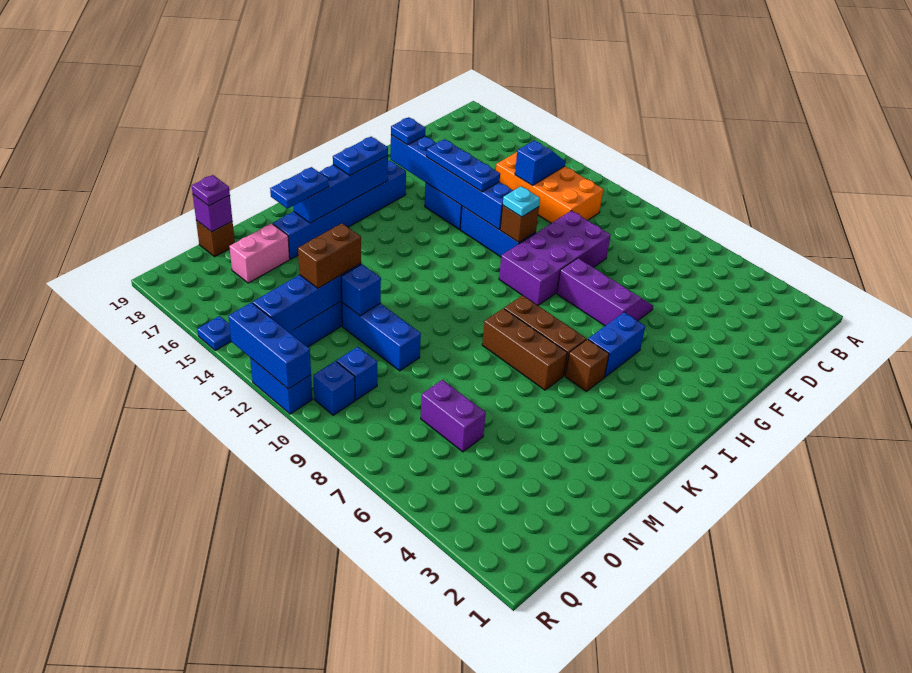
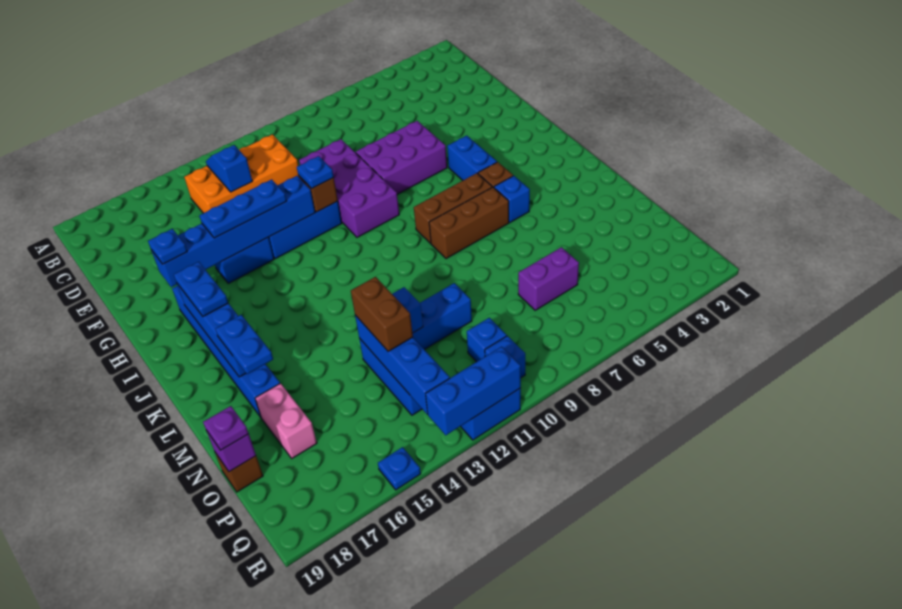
purple 2x3 slope [557,258,653,326] -> purple 2x3 brick [356,121,447,194]
cyan 1x1 plate [503,186,540,217] -> blue 1x1 plate [297,156,334,189]
none -> blue 1x1 brick [494,176,530,222]

